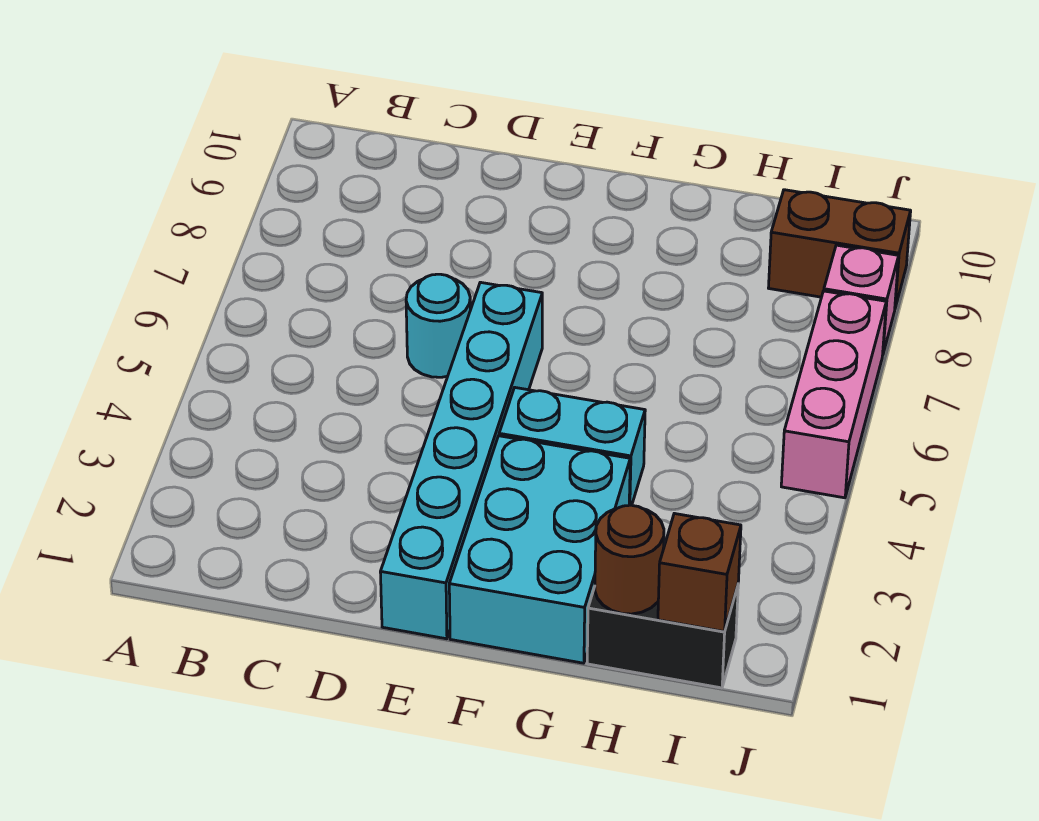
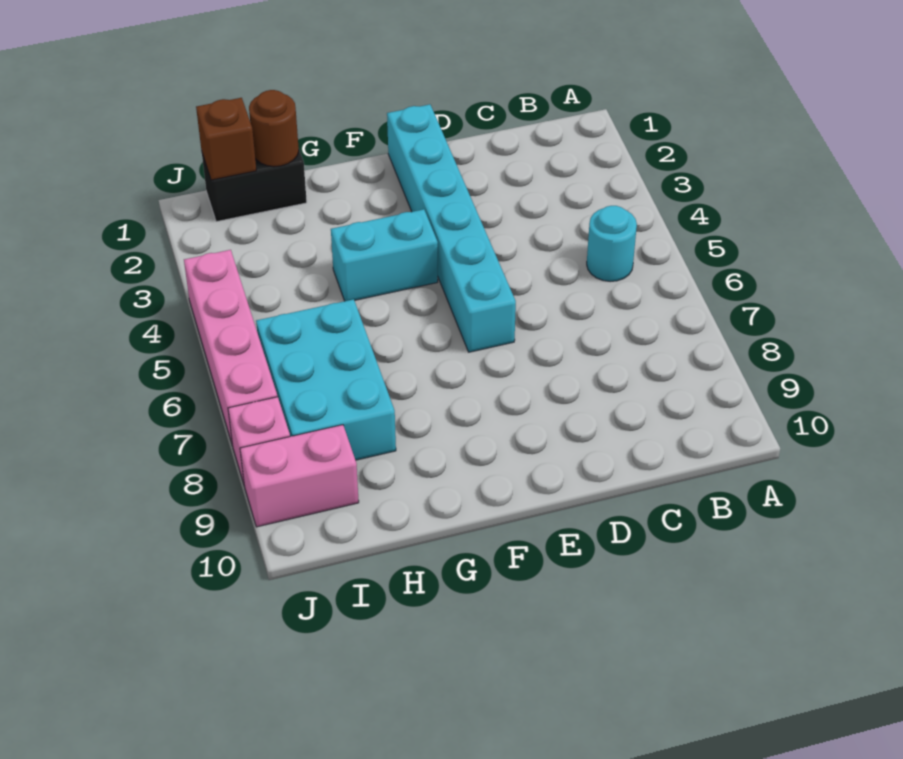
cyan 1x1 round brick [406,274,470,377] -> cyan 1x1 round brick moved to [587,206,637,281]
cyan 2x3 brick [449,436,630,663] -> cyan 2x3 brick moved to [256,299,396,460]
brown 1x2 brick [769,190,911,308] -> pink 1x2 brick [240,425,359,527]
pink 1x3 brick [781,291,886,498] -> pink 1x4 brick [184,250,277,446]

